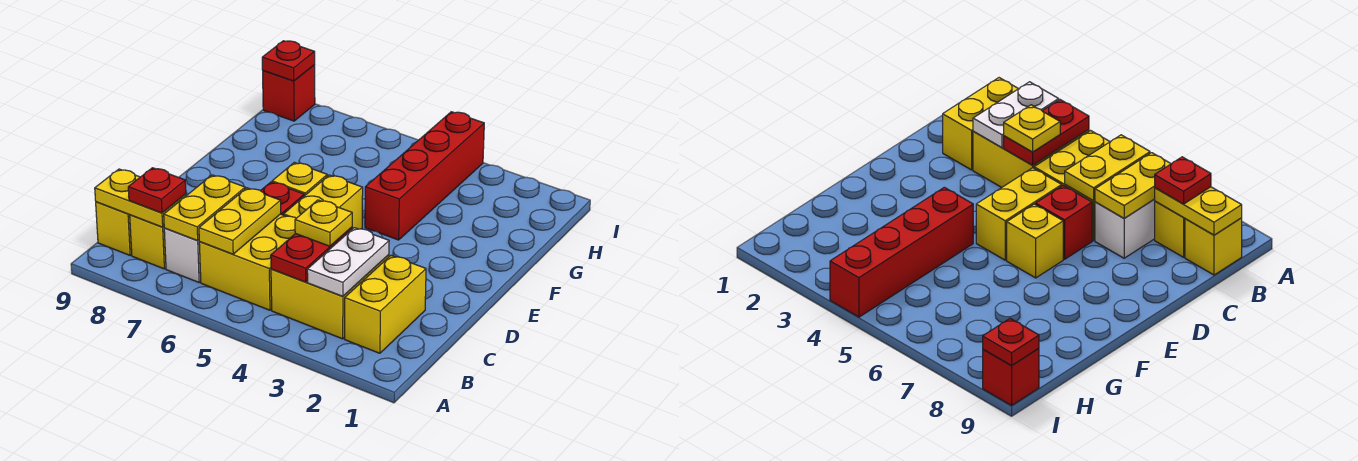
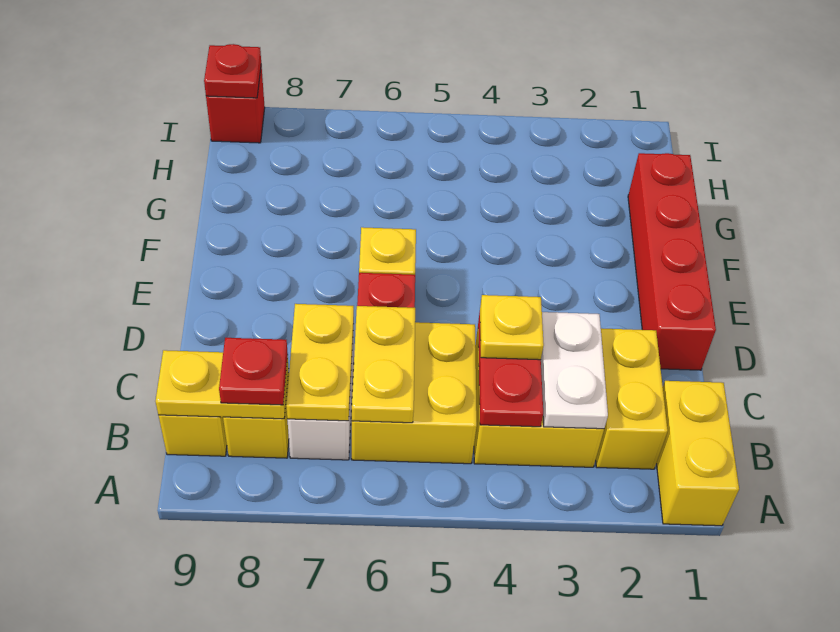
yellow 1x2 brick [284,175,363,229] -> yellow 1x2 brick moved to [656,381,739,526]
red 1x4 brick [365,112,484,240] -> red 1x4 brick moved to [628,153,716,370]

